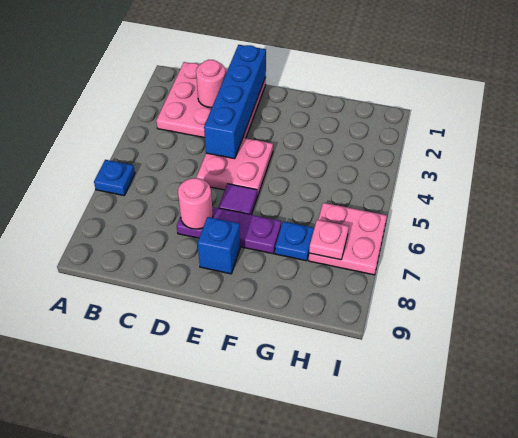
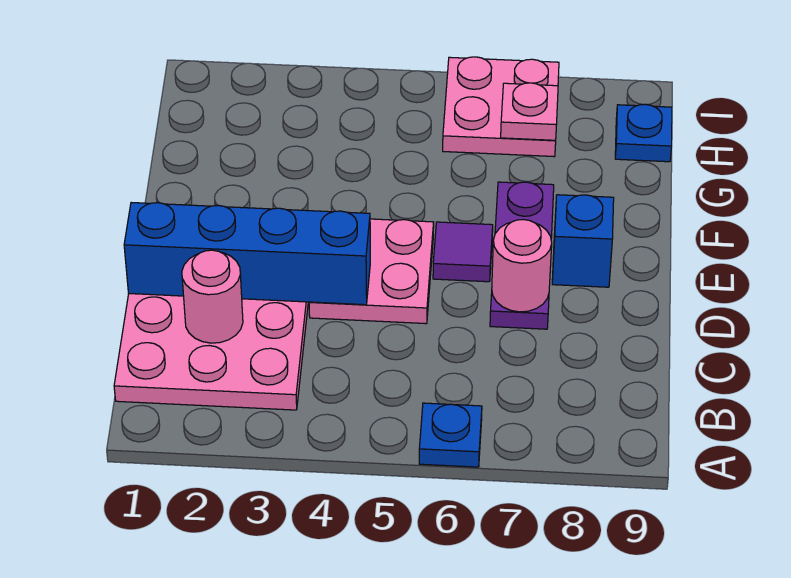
blue 1x1 plate [275,221,314,261] -> blue 1x1 plate moved to [615,104,672,162]

